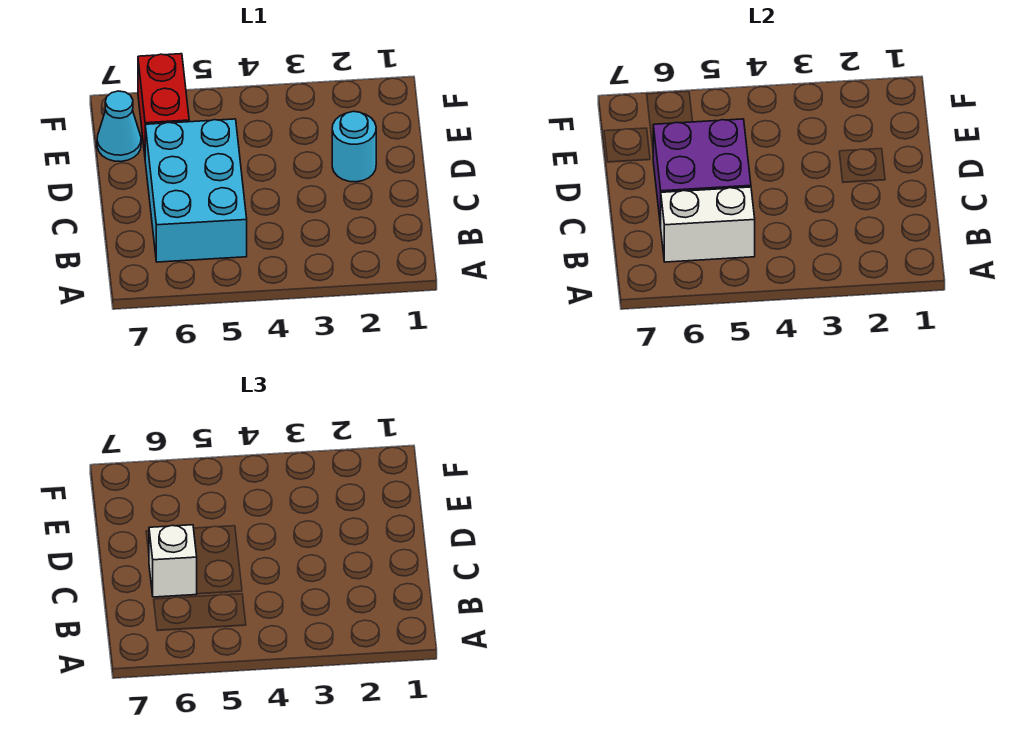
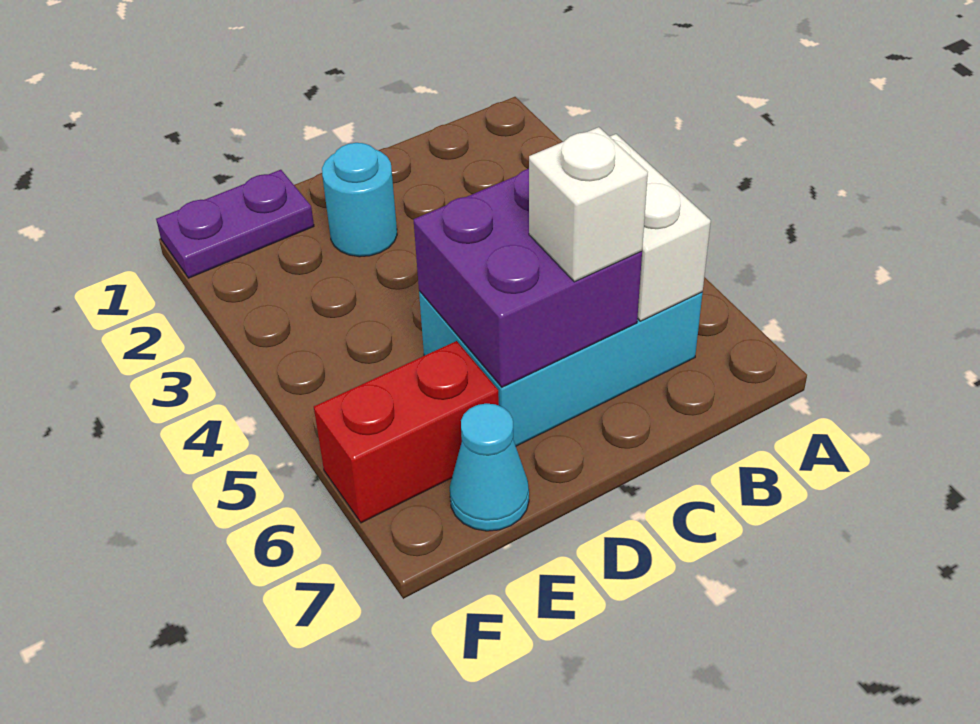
none -> purple 1x2 plate [156,170,314,278]

